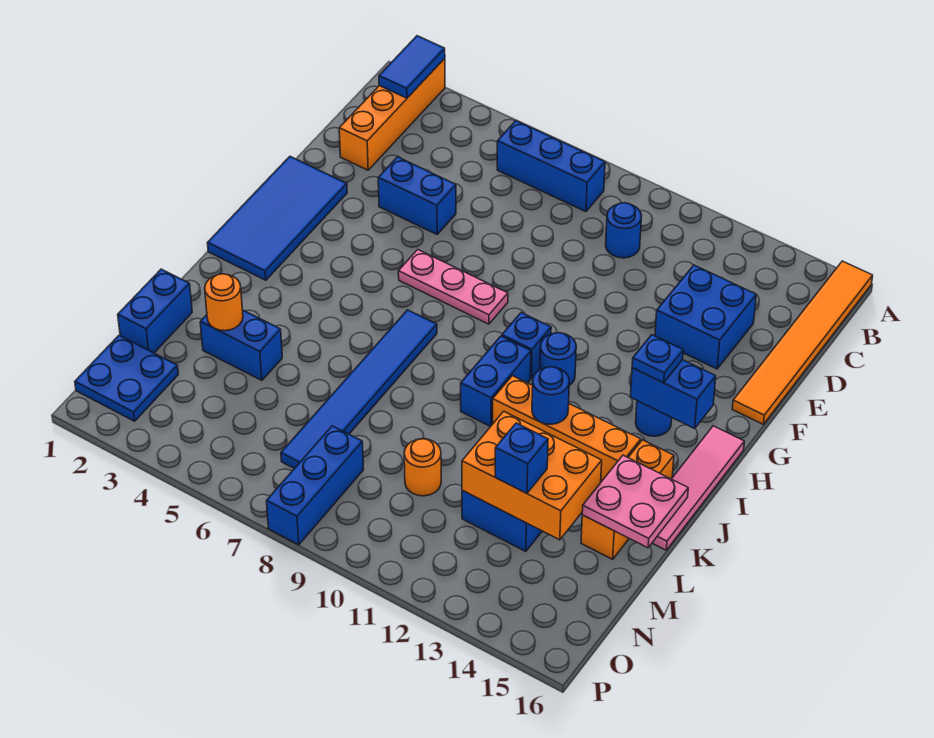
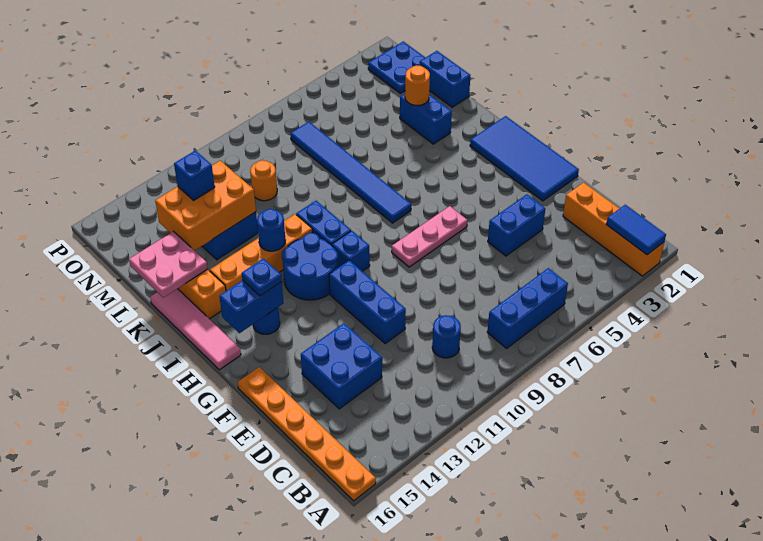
orange 1x6 tile [732,261,873,424] -> orange 1x6 plate [238,367,376,501]
blue 1x1 round brick [540,333,576,385] -> blue 2x2 round brick [282,233,338,300]
blue 1x2 brick [200,310,282,380] -> blue 1x2 brick turned to [400,94,452,144]
blue 1x3 brick [267,426,364,545] -> blue 1x3 brick moved to [329,260,406,343]

